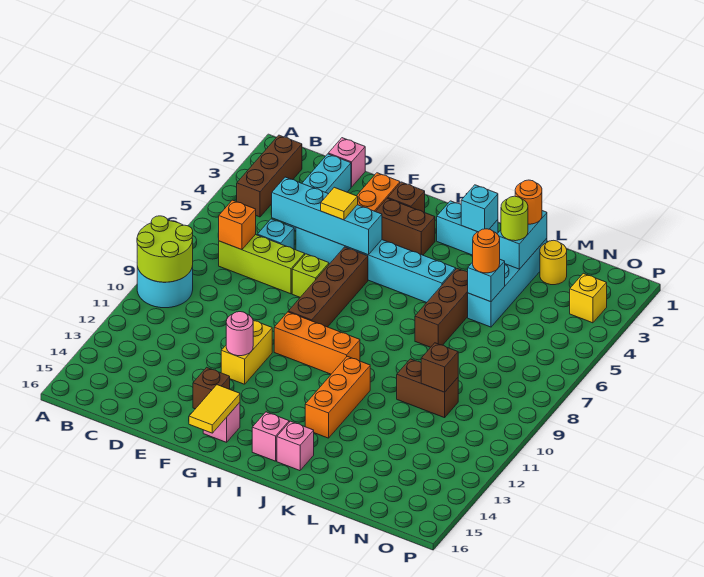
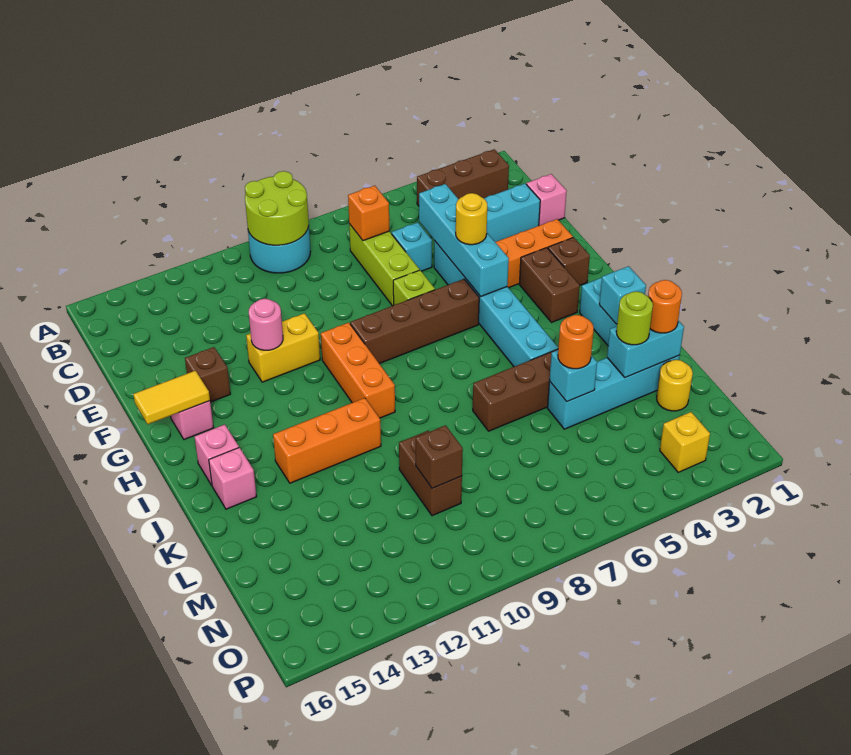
yellow 1x1 tile [321,187,358,220] -> yellow 1x1 round brick [456,193,487,245]

